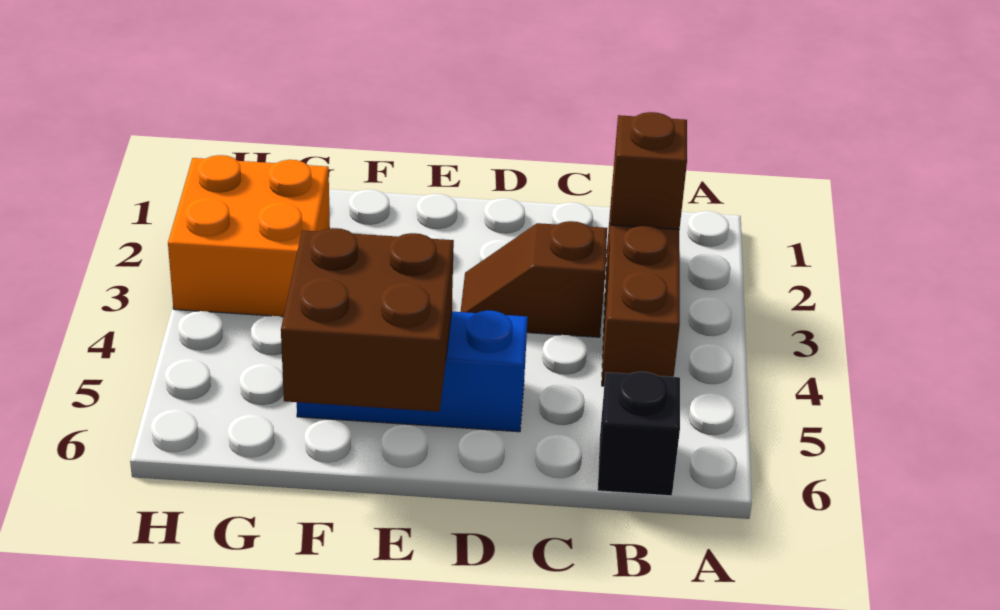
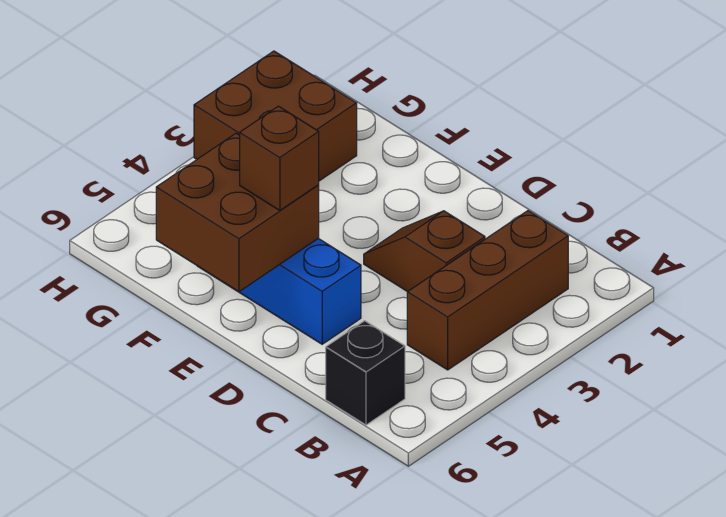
brown 1x1 brick [611,112,687,230] -> brown 1x1 brick moved to [240,106,319,211]
orange 2x2 brick [168,155,330,317] -> brown 2x2 brick [194,51,357,181]

